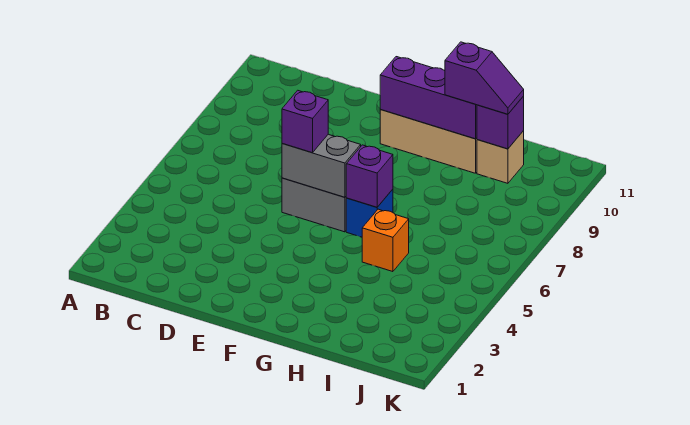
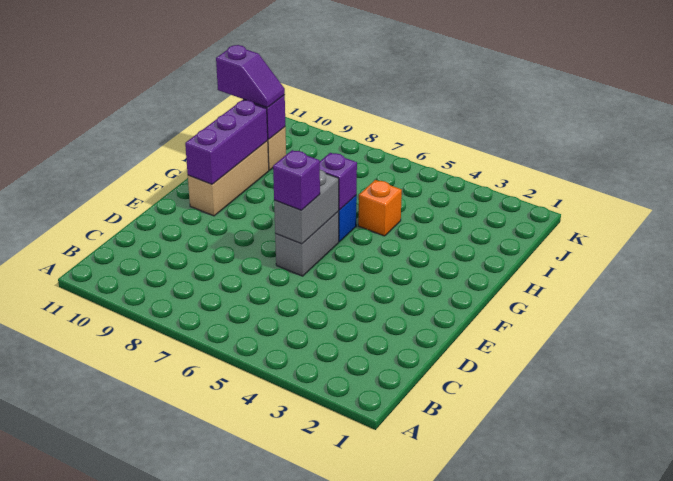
purple 1x2 slope [445,42,524,114] -> purple 1x2 slope turned to [216,45,285,108]

